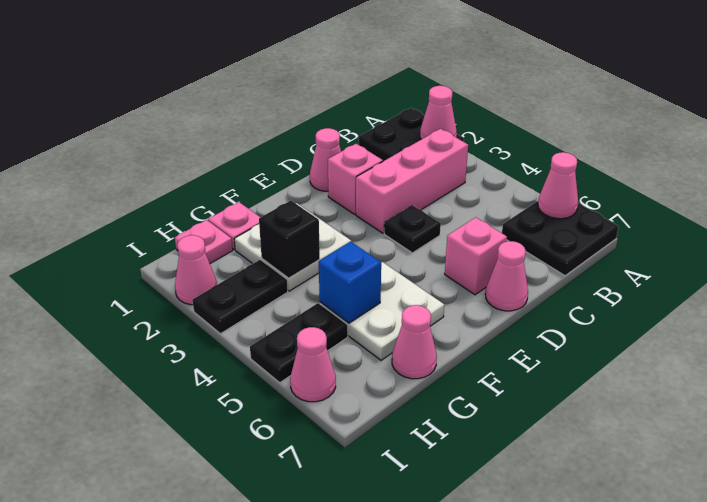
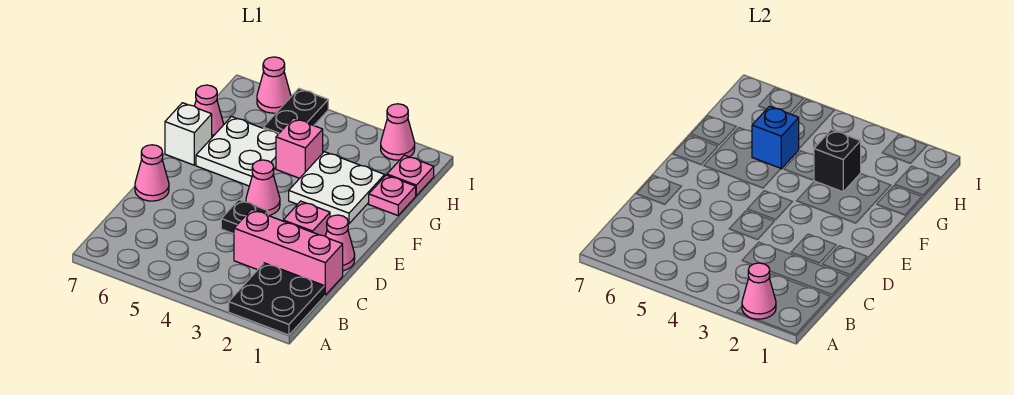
black 2x2 plate [502,201,619,276] -> none
pink 1x1 cone [538,152,578,219] -> pink 1x1 cone moved to [246,160,280,216]
pink 1x3 brick [356,129,468,233] -> pink 1x3 brick turned to [234,209,343,295]
pink 1x1 brick [445,217,507,295] -> pink 1x1 brick moved to [276,118,323,178]
none -> white 1x1 brick [165,103,212,165]
black 1x2 plate [193,260,288,334] -> none

